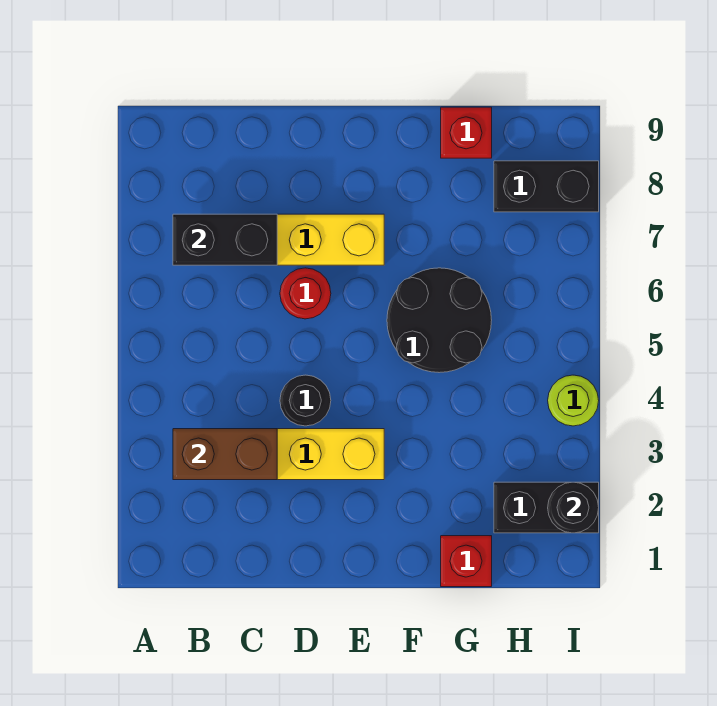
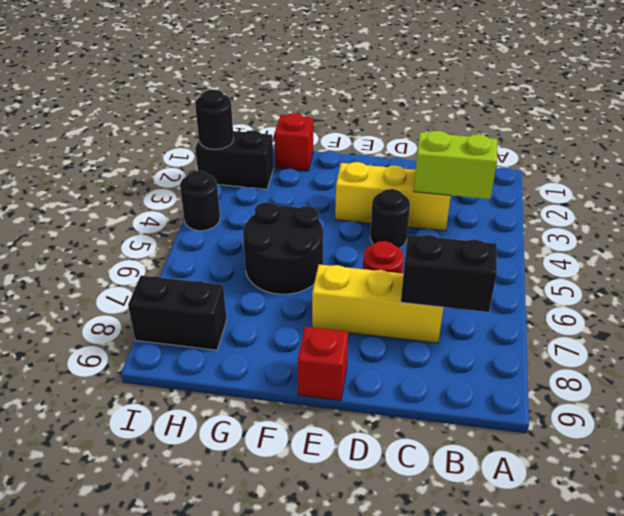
brown 1x2 brick [173,429,277,480] -> lime 1x2 brick [414,131,497,199]
red 1x1 brick [441,107,492,158] -> red 1x1 brick moved to [298,327,348,401]
lime 1x1 round brick [548,375,599,426] -> black 1x1 round brick [180,171,220,231]

